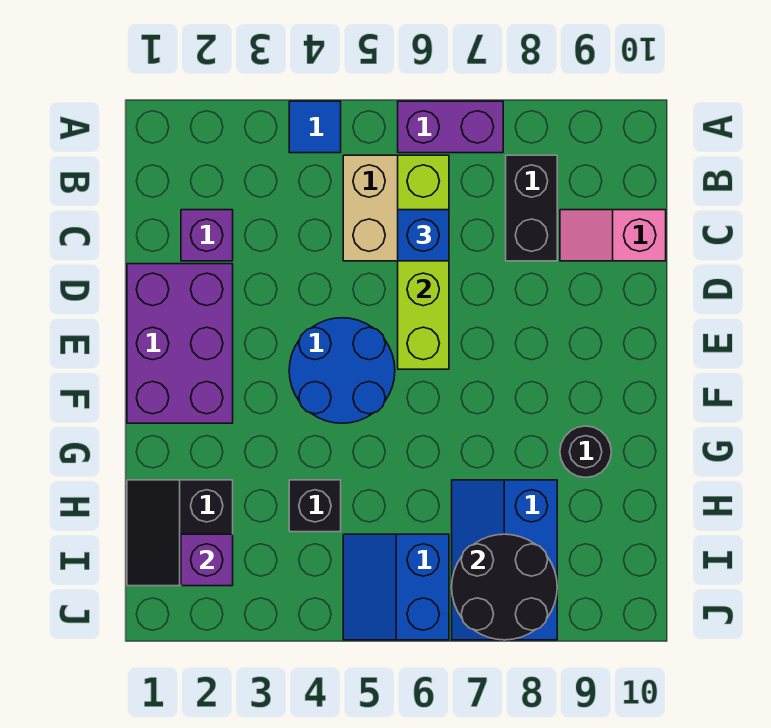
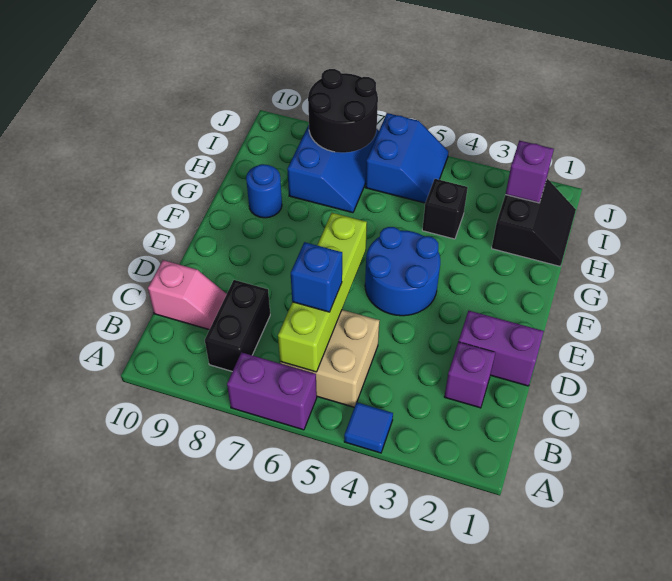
purple 2x3 brick [127,264,233,423] -> purple 1x2 brick [459,311,544,386]
black 1x1 round brick [560,426,611,478] -> blue 1x1 round brick [246,164,282,218]

